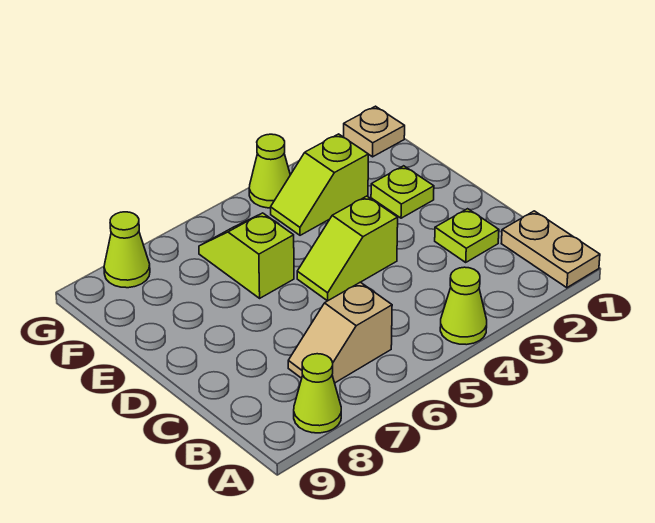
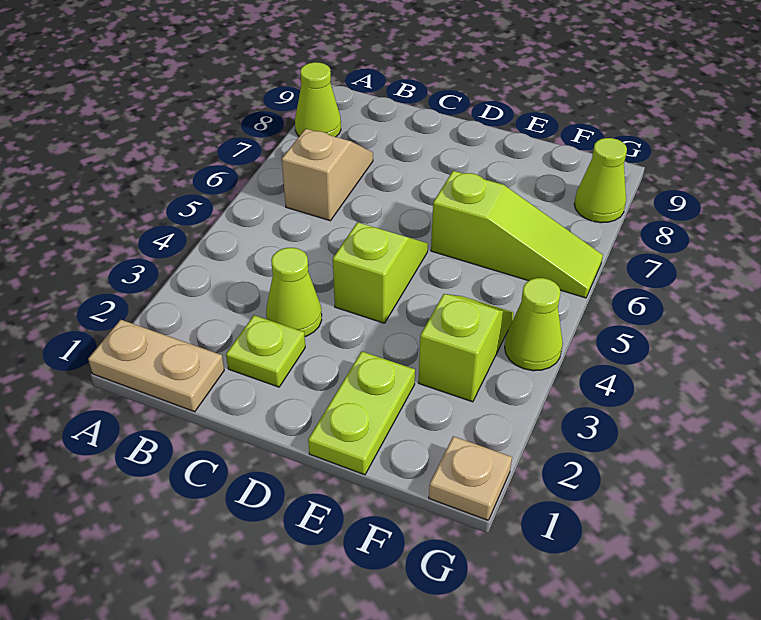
lime 1x1 cone [440,267,487,345] -> lime 1x1 cone moved to [266,248,322,336]
lime 1x1 plate [371,166,434,218] -> lime 1x2 plate [308,351,415,475]
lime 1x2 slope [199,213,294,298] -> lime 1x3 slope [431,171,603,298]

